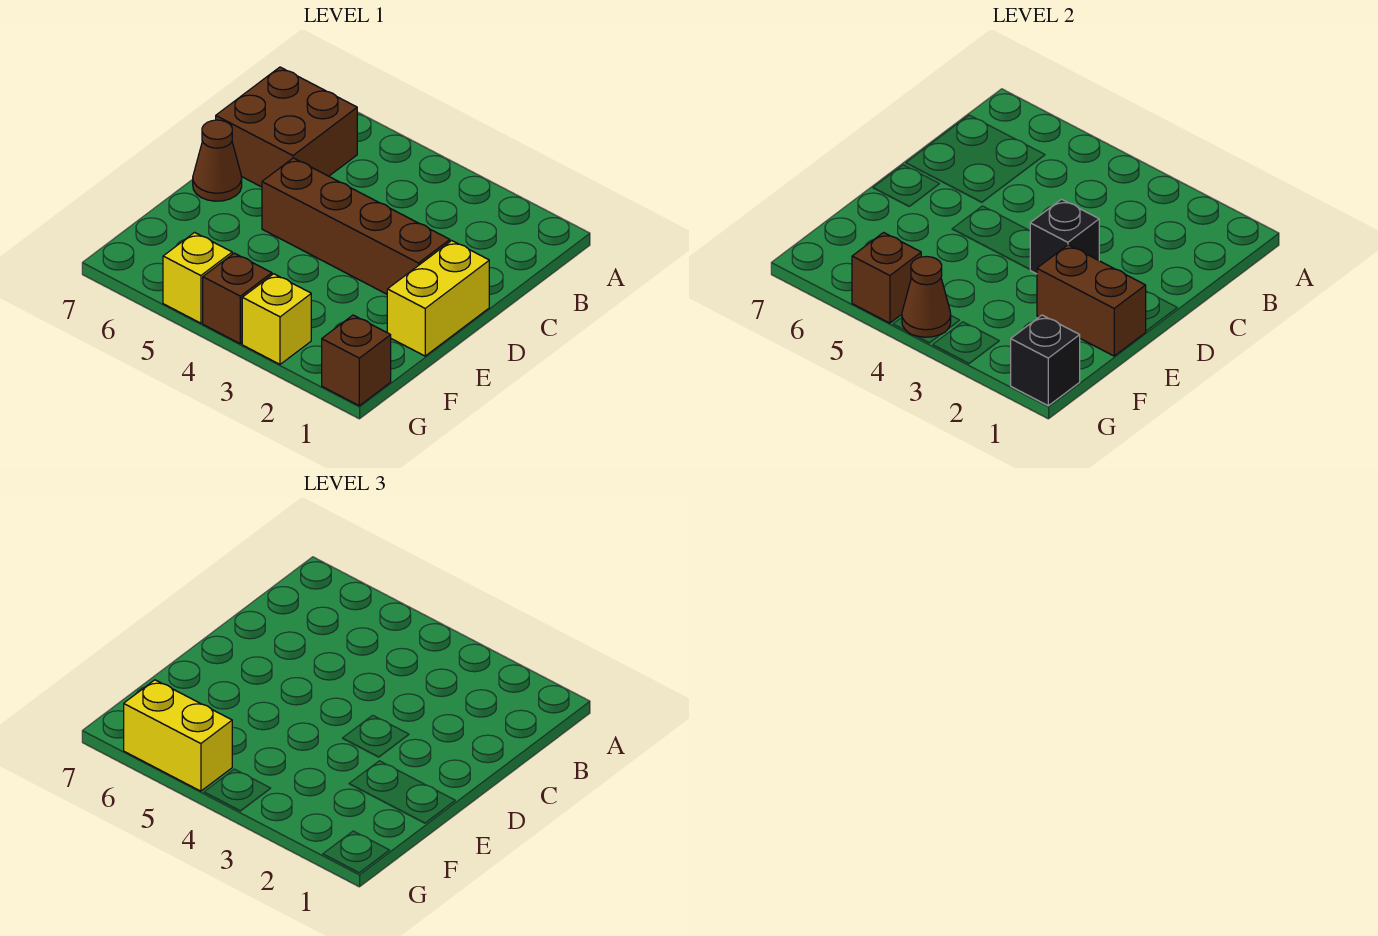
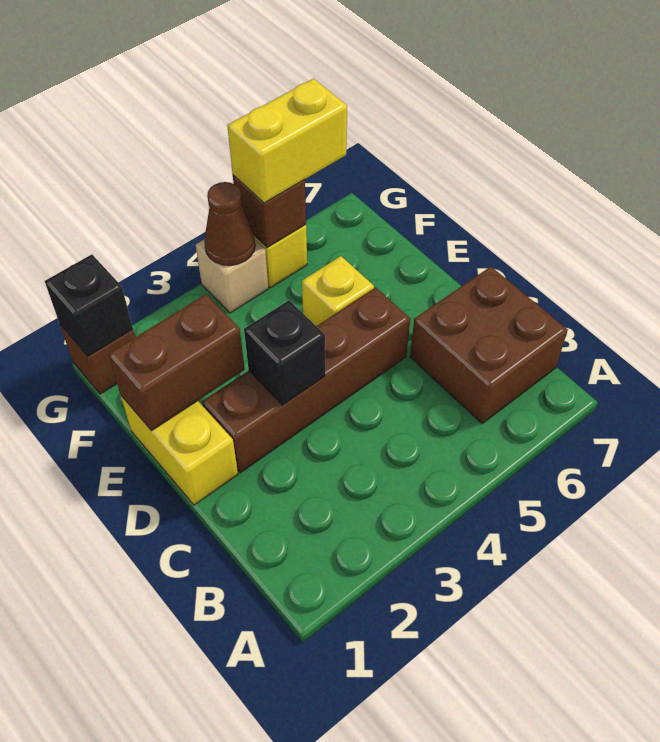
brown 1x1 cone [193,120,242,201] -> none
yellow 1x1 brick [242,274,311,364] -> yellow 1x1 brick moved to [302,256,374,326]
brown 1x1 brick [203,253,272,344] -> tan 1x1 brick [196,240,268,313]

